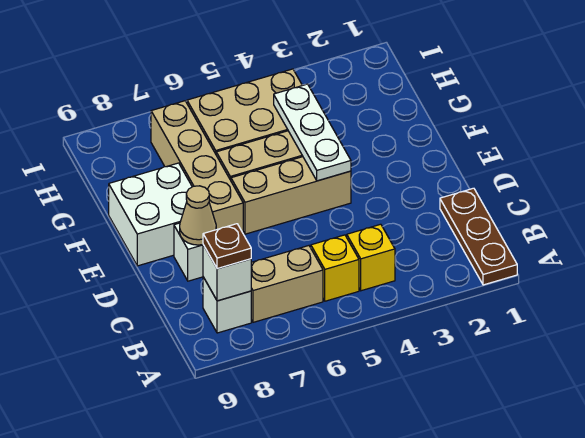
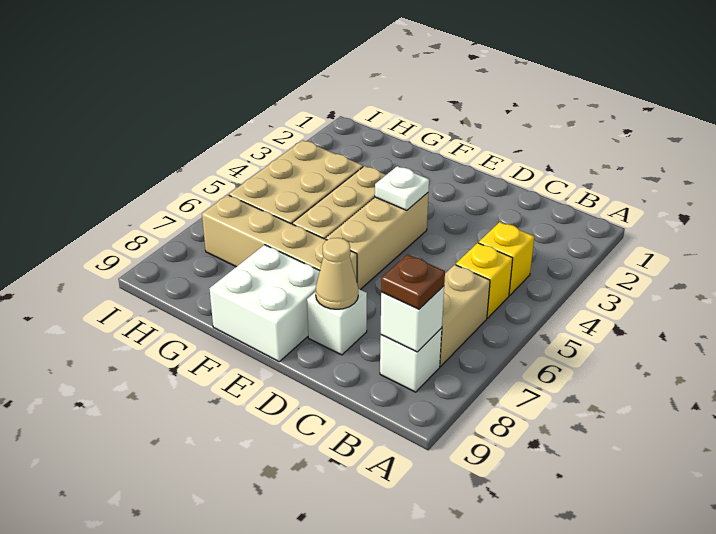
brown 1x3 plate [440,188,517,285] -> none
white 1x3 plate [274,84,351,181] -> white 1x1 plate [375,166,429,210]

